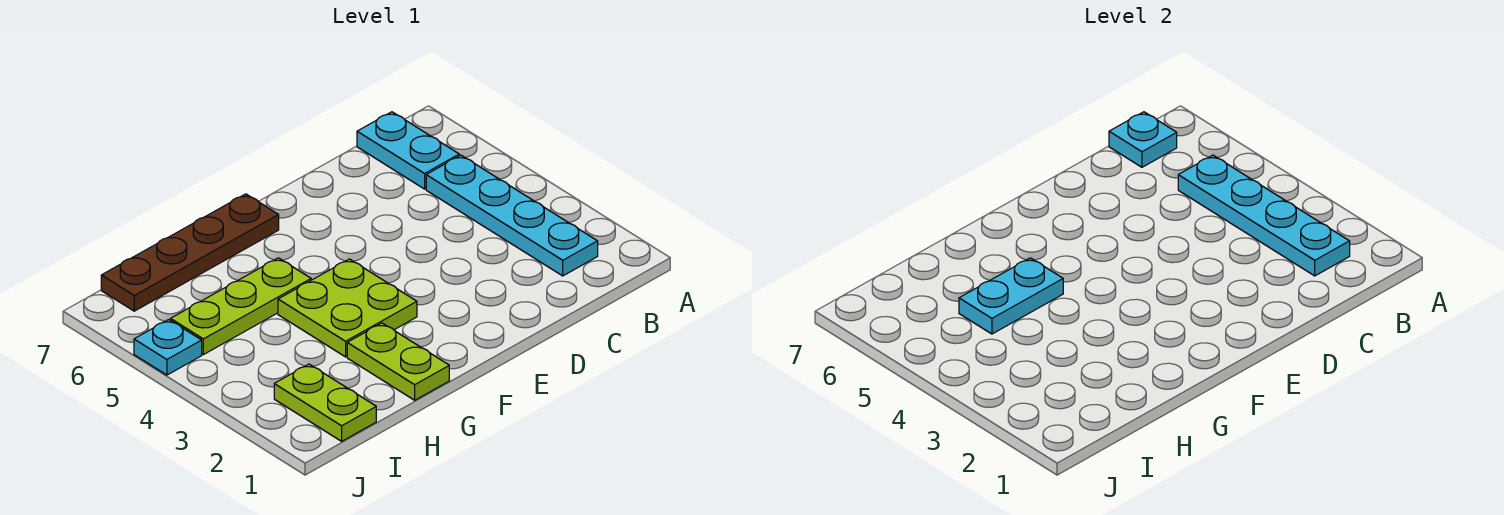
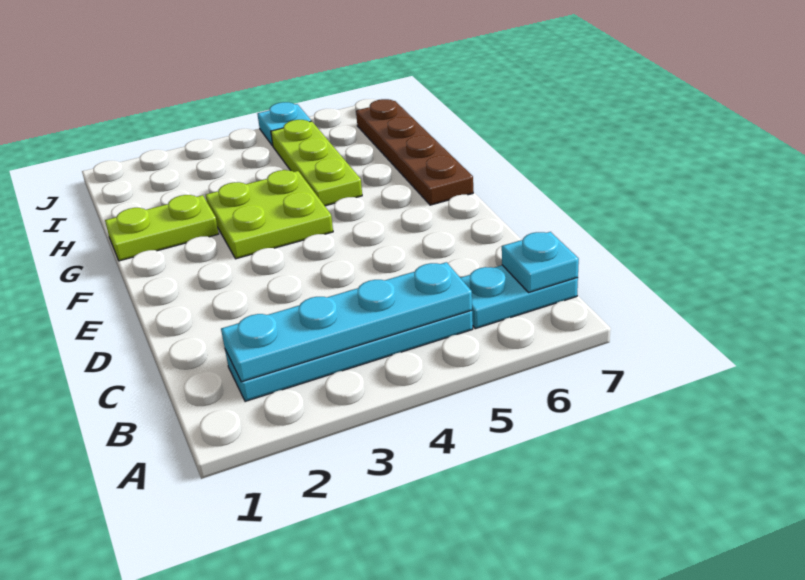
cyan 1x2 plate [959,258,1063,334] -> none
lime 1x2 plate [274,364,376,441] -> none

